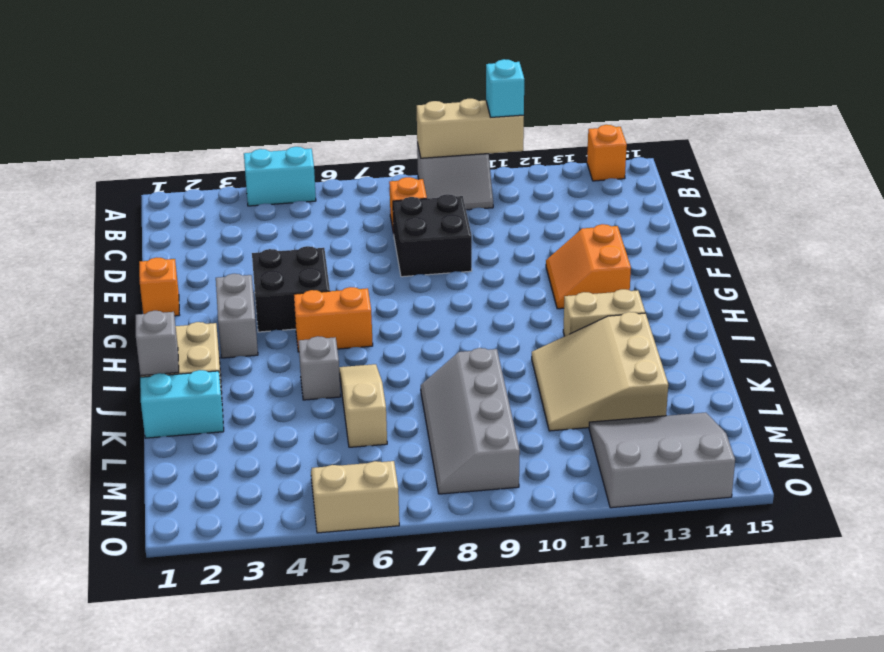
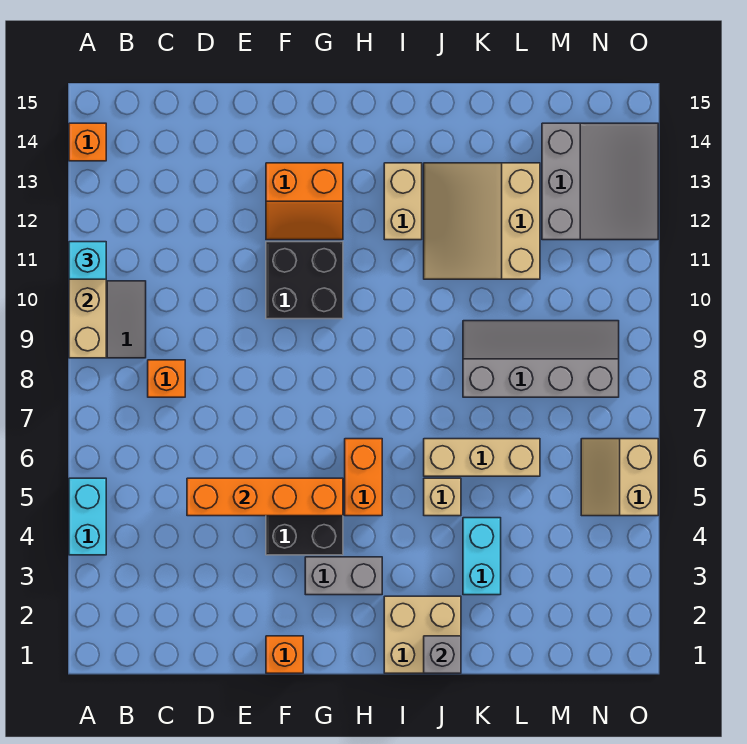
none -> orange 1x4 brick [187,478,343,516]
black 2x2 brick [393,194,472,277] -> black 2x2 brick moved to [266,242,343,319]
grey 1x1 brick [299,336,341,400] -> tan 1x1 brick [424,478,461,516]
tan 1x3 slope [339,364,387,447] -> tan 1x3 brick [424,439,540,476]
tan 3x3 slope [532,312,668,431] -> tan 3x3 slope turned to [424,163,540,279]
cyan 1x2 brick [140,370,224,438] -> cyan 1x2 brick moved to [463,518,501,595]
grey 2x4 slope [421,348,520,494] -> grey 2x4 slope turned to [463,321,619,397]
grey 3x3 slope [589,413,735,508] -> grey 3x3 slope turned to [542,123,658,240]

